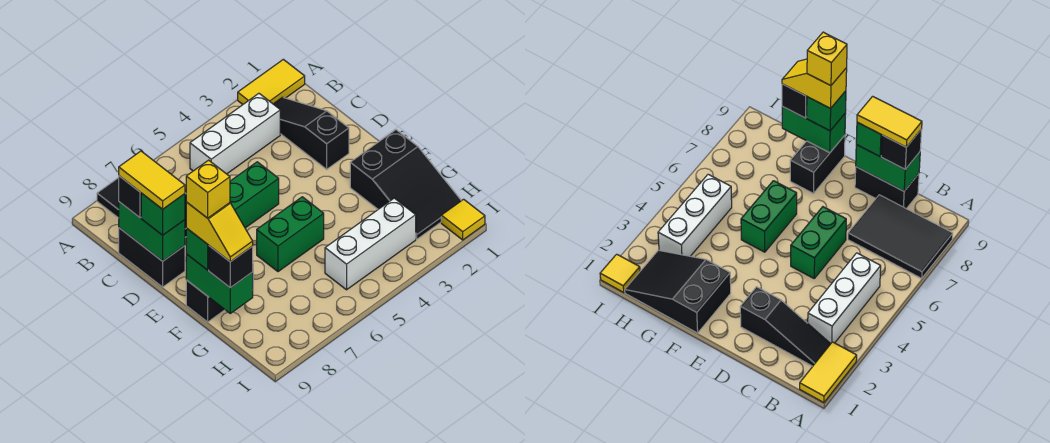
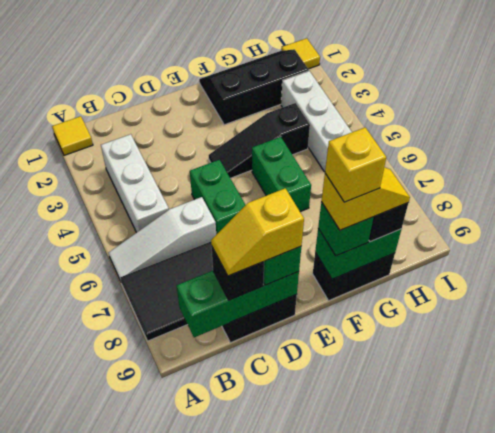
yellow 1x2 tile [238,59,305,104] -> yellow 1x1 tile [52,116,93,155]
none -> white 1x3 slope [109,197,216,281]
black 1x3 slope [274,97,349,169] -> black 1x3 slope moved to [209,103,310,178]
green 1x2 brick [119,202,185,261] -> green 1x3 brick [177,271,299,338]
yellow 1x2 tile [119,151,185,209] -> yellow 1x2 slope [211,188,304,276]
black 2x3 slope [350,130,461,239] -> black 2x3 slope turned to [199,49,309,125]
black 1x2 brick [186,280,225,322] -> black 1x2 brick turned to [313,253,395,301]

